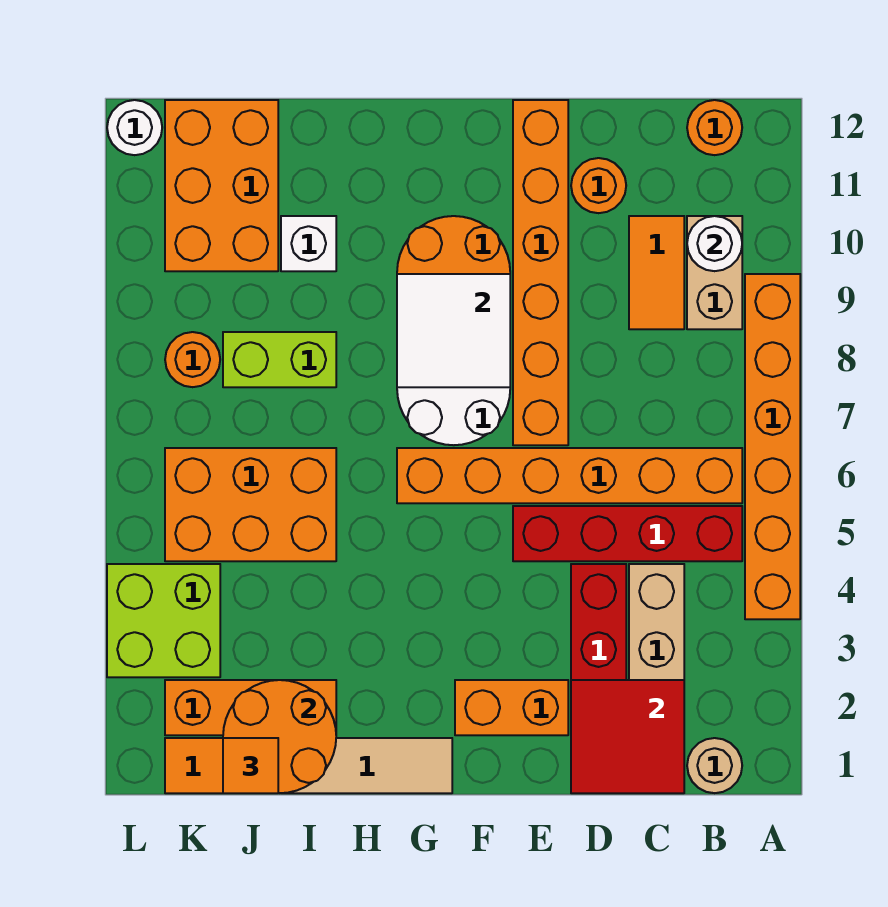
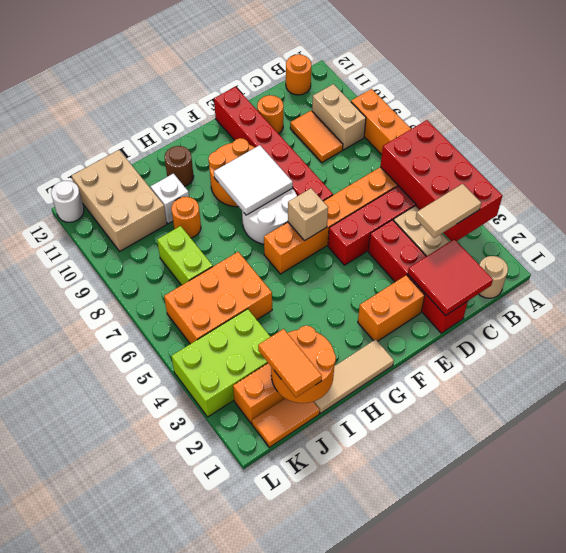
none -> red 2x4 brick [380,120,502,241]
none -> tan 1x2 tile [416,184,481,238]
white 1x1 round brick [687,216,742,271] -> none
orange 1x6 brick [513,100,568,445] -> red 1x6 brick [214,87,333,201]
none -> tan 1x1 brick [288,188,328,241]
none -> brown 1x1 round brick [164,146,194,187]
lime 1x2 brick [223,332,336,387] -> lime 1x2 brick turned to [157,226,213,285]
orange 1x1 tile [223,738,278,793] -> orange 1x2 tile [258,329,322,397]
orange 2x3 brick [165,100,278,271] -> tan 2x3 brick [72,150,167,251]
lime 2x2 brick [107,564,220,677] -> lime 2x3 brick [171,309,271,417]
orange 1x1 round brick [165,332,220,387] -> orange 1x1 round brick moved to [171,197,201,238]

